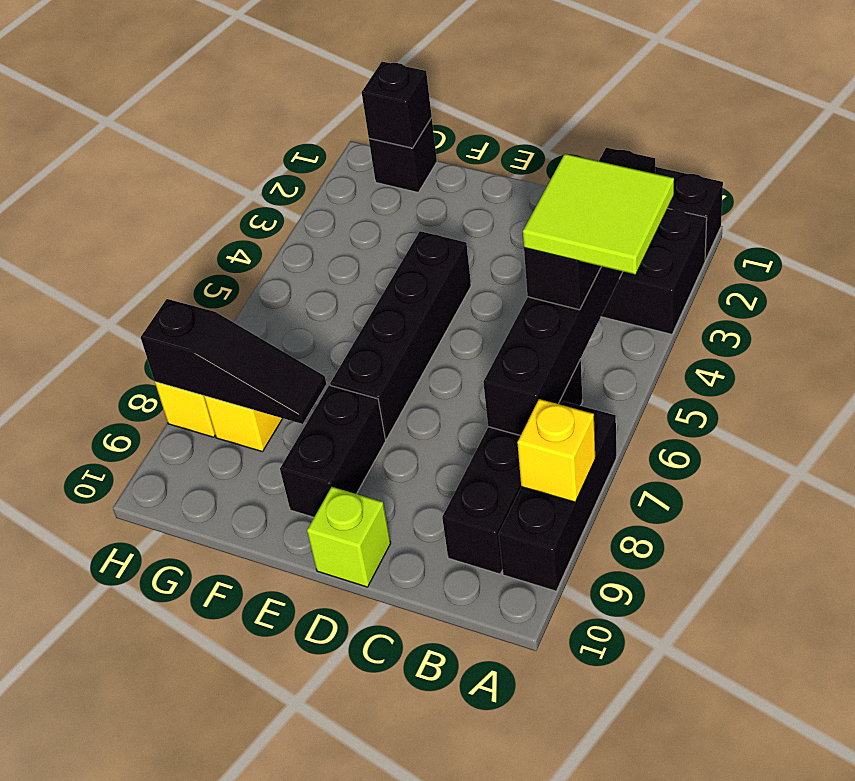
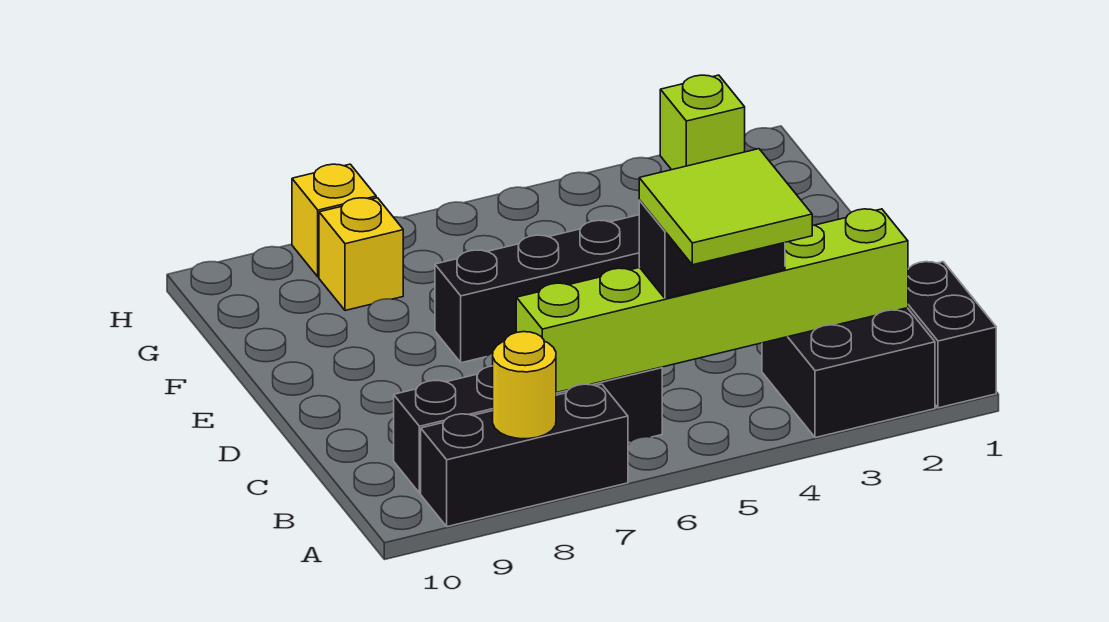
yellow 1x1 brick [517,399,595,502] -> yellow 1x1 round brick [493,332,556,439]
black 1x6 brick [483,148,655,436] -> lime 1x6 brick [516,209,908,393]
lime 1x1 brick [307,487,391,587] -> lime 1x1 brick moved to [660,75,745,170]
black 1x2 brick [280,385,385,517] -> none
black 1x3 slope [141,299,326,424] -> none
black 1x1 brick [369,118,437,192] -> none
black 1x1 brick [362,62,432,148] -> none

